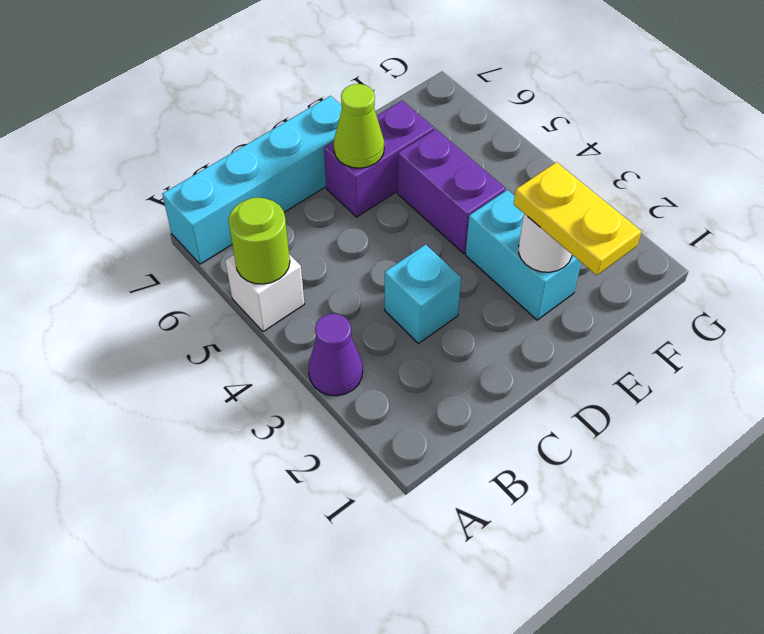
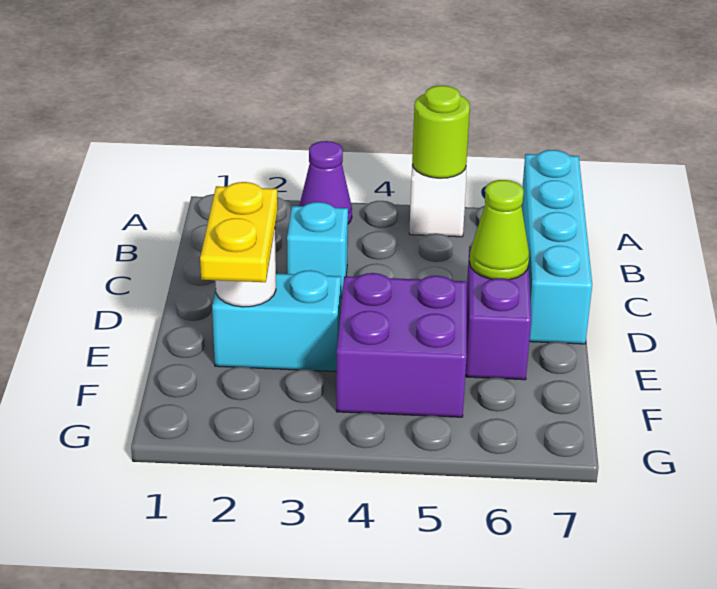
yellow 1x2 plate [514,162,641,275] -> yellow 1x2 plate turned to [200,182,278,282]
purple 1x2 brick [397,129,506,253] -> purple 2x2 brick [336,273,467,417]

